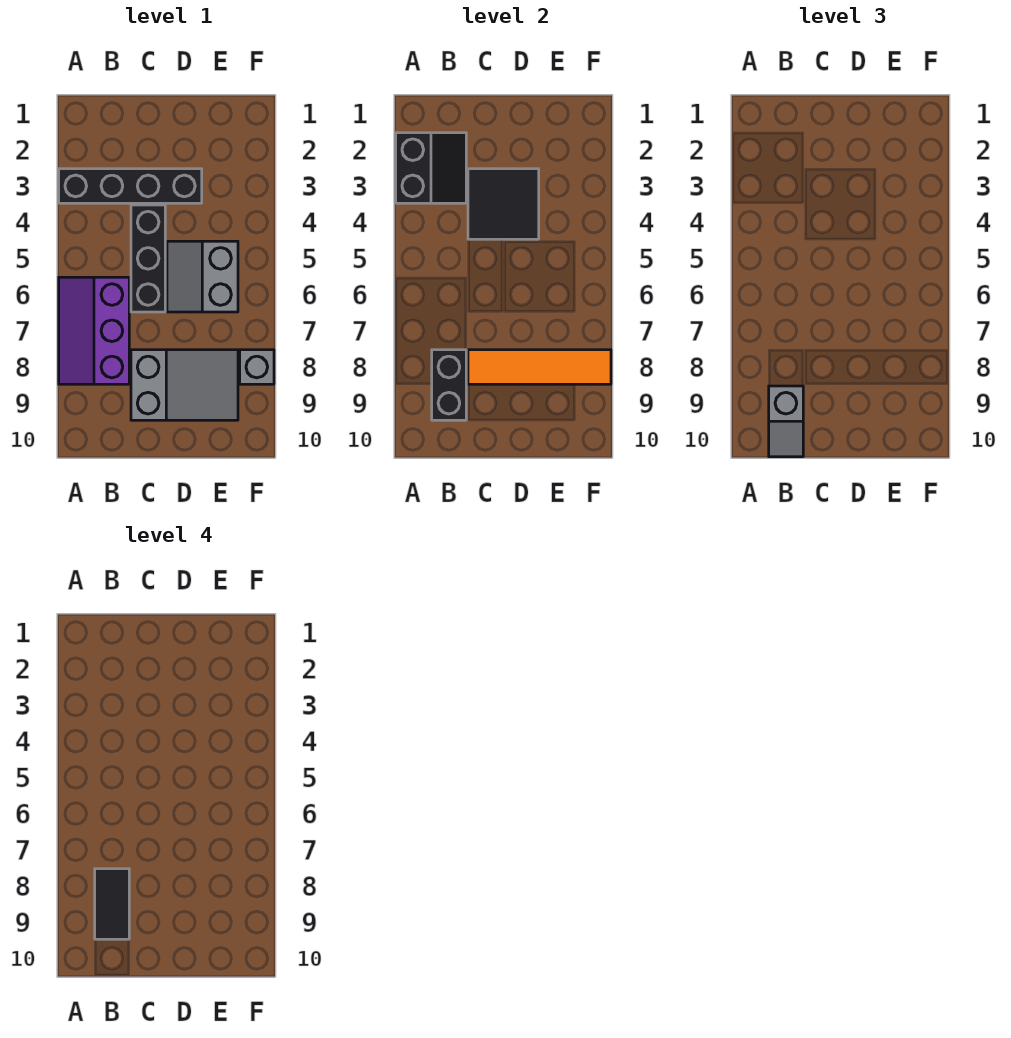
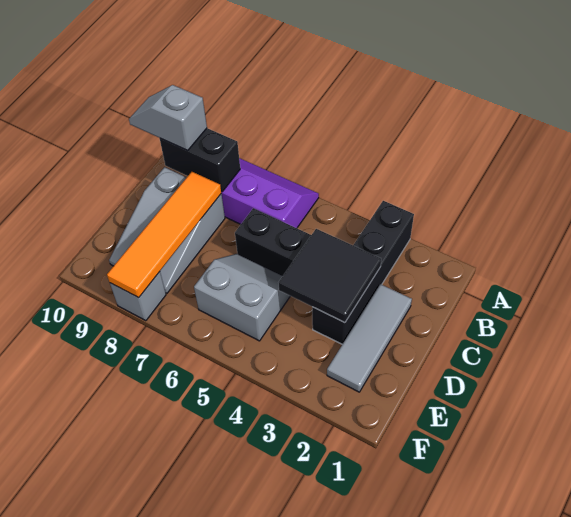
black 2x2 slope [396,133,466,203] -> none
black 1x2 tile [95,869,129,939] -> none
none -> grey 1x3 tile [327,284,412,392]

